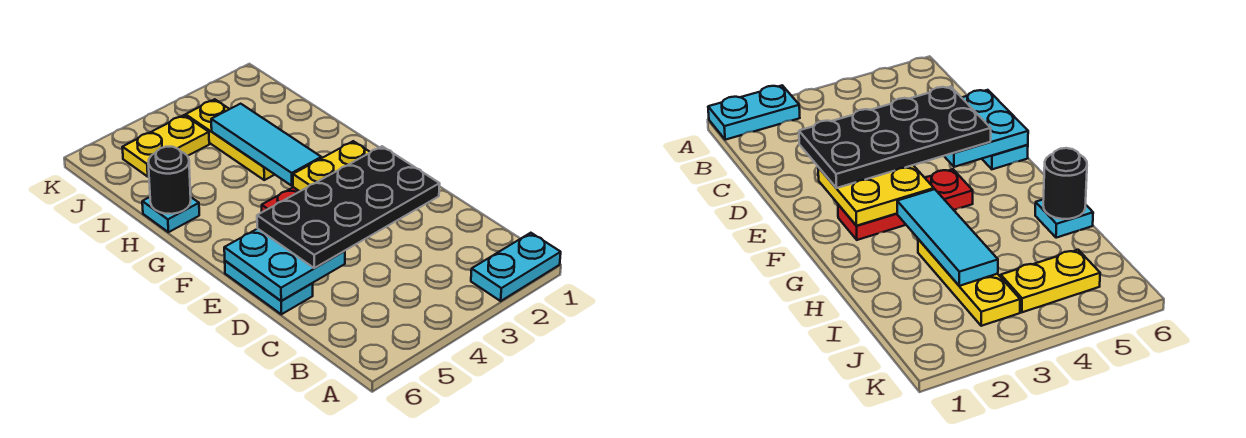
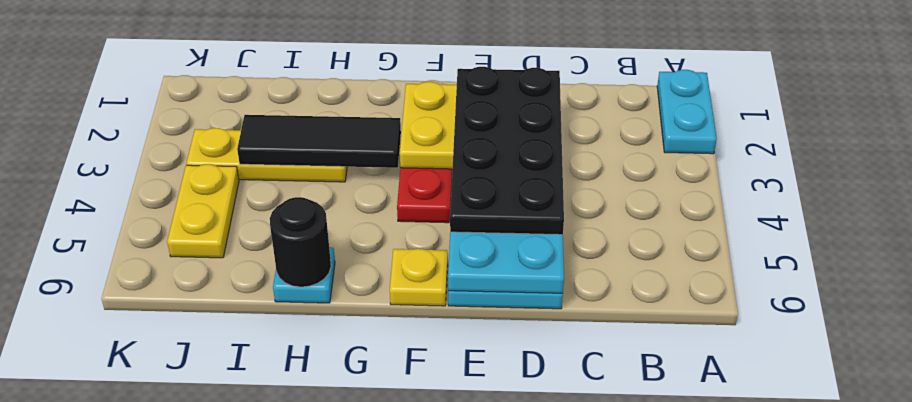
none -> yellow 1x1 plate [390,249,448,306]
cyan 1x3 tile [211,104,321,186] -> black 1x3 tile [237,115,401,168]

